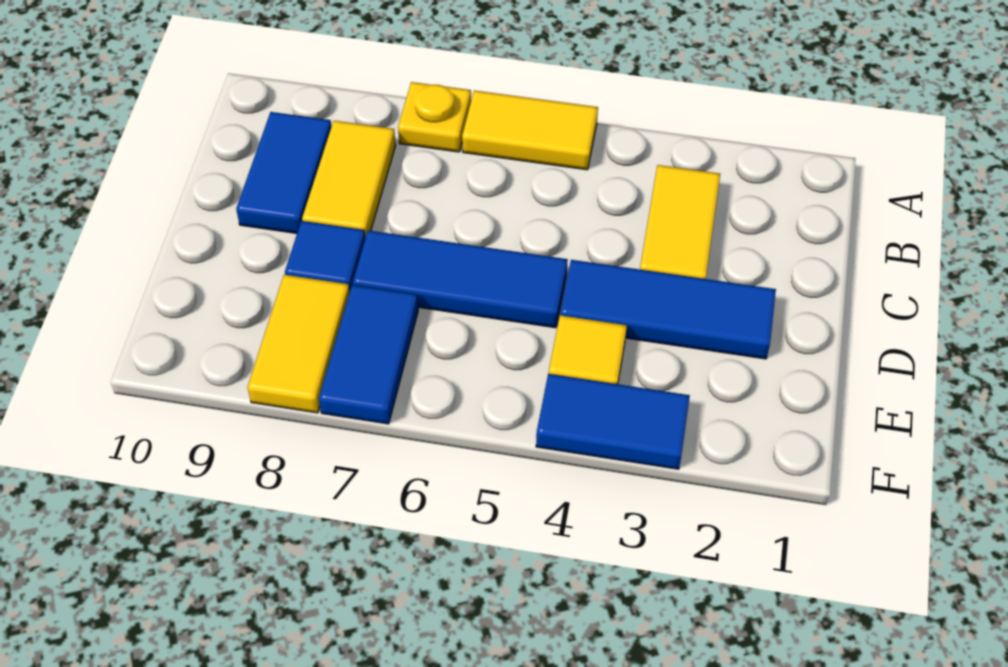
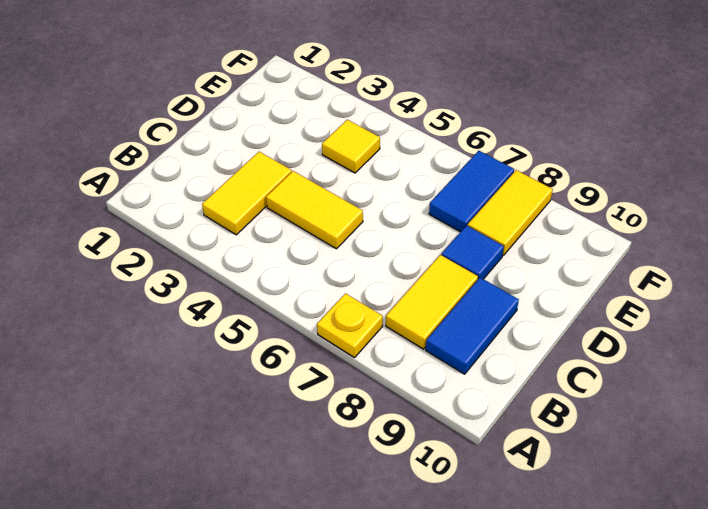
yellow 1x2 tile [462,90,598,170] -> yellow 1x2 tile moved to [266,171,363,249]
blue 1x3 tile [560,260,776,359] -> none
blue 1x3 tile [353,230,568,328] -> none
blue 1x2 tile [536,374,690,469] -> none

